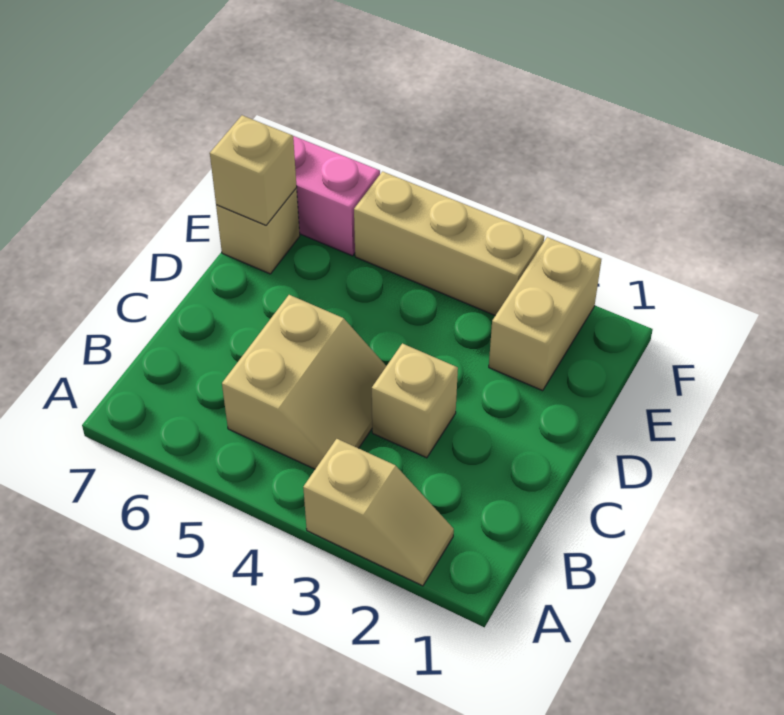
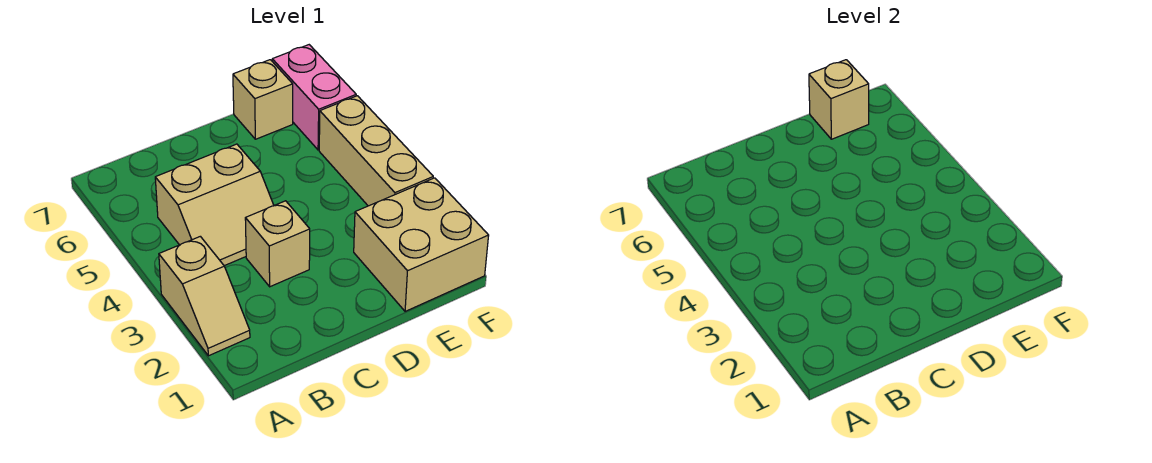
tan 1x2 brick [489,237,601,391] -> tan 2x2 brick [354,178,489,311]

